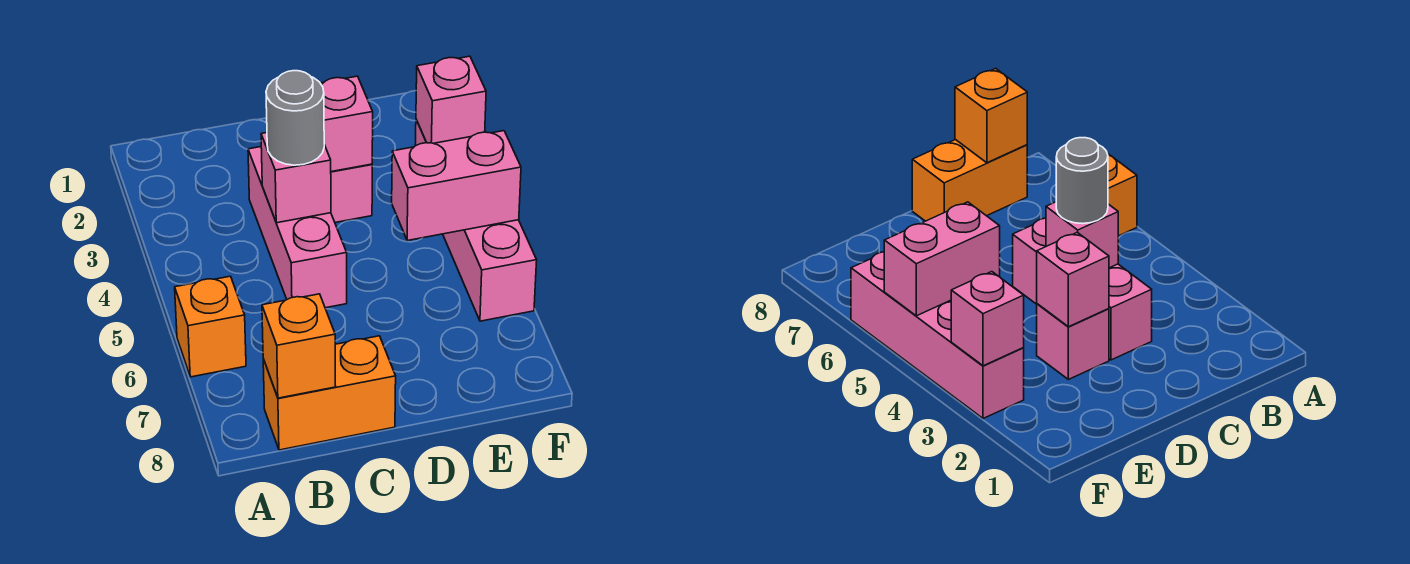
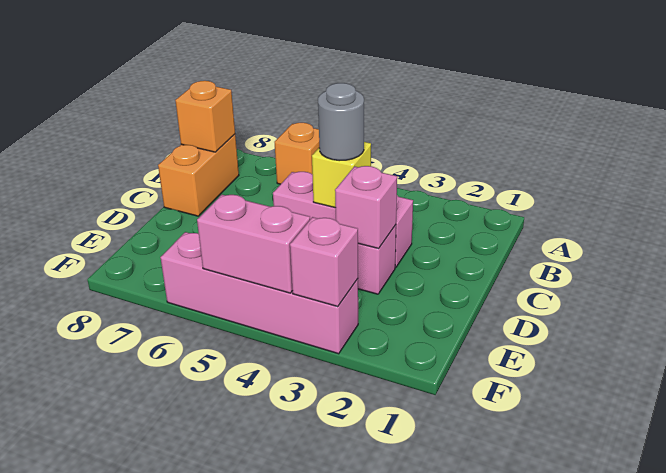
pink 1x1 brick [261,133,331,223] -> yellow 1x1 brick [312,142,371,208]
pink 1x2 brick [392,131,521,241] -> pink 1x2 brick turned to [197,195,310,293]

